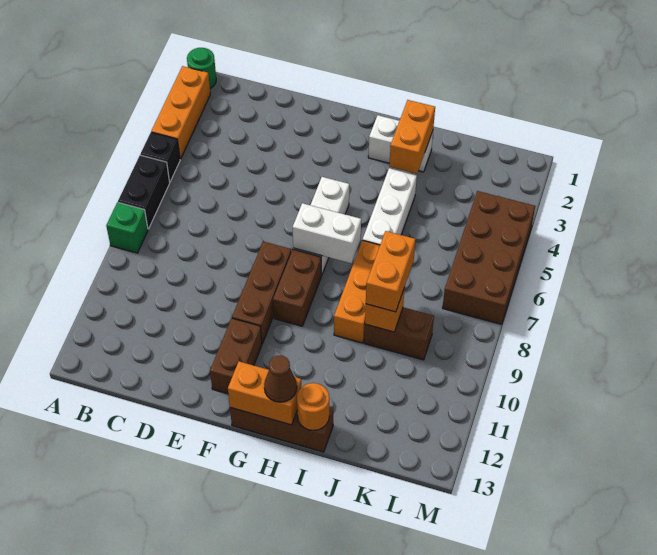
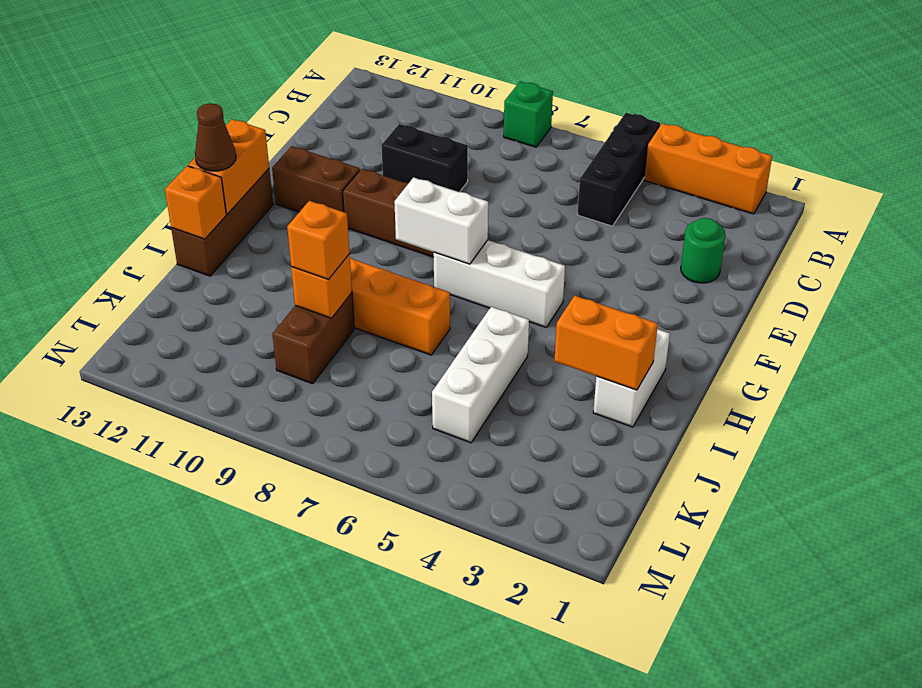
green 1x1 round brick [187,48,216,89] -> green 1x1 round brick moved to [681,218,726,283]
black 1x1 brick [140,132,180,182] -> black 1x3 brick [578,113,660,226]
black 1x2 brick [118,155,170,229] -> black 1x2 brick moved to [381,124,468,192]
white 1x2 brick [293,203,361,263] -> white 1x2 brick turned to [394,177,488,264]
brown 1x2 brick [273,250,321,326] -> none
white 1x3 brick [363,168,417,245] -> white 1x3 brick turned to [432,307,529,443]
orange 1x1 round brick [297,383,329,430] -> orange 1x1 brick [165,166,226,239]
orange 1x2 brick [366,231,416,312] -> orange 1x1 brick [287,201,350,280]
brown 2x4 brick [443,191,535,324] -> none

